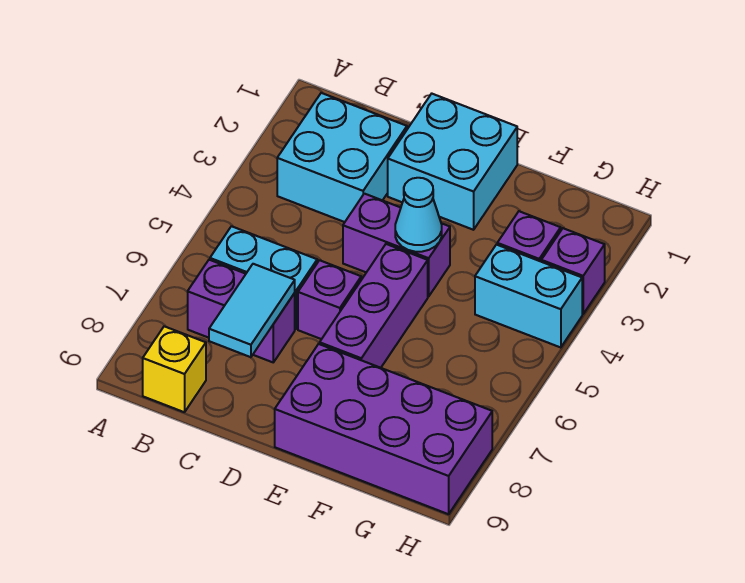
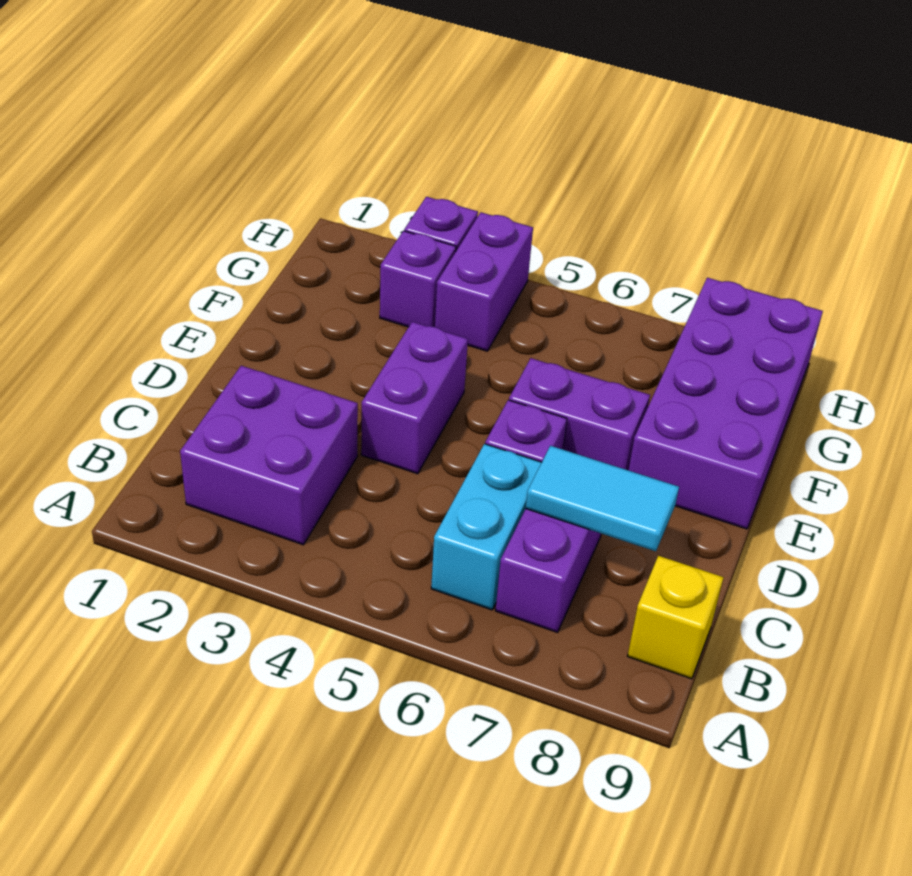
cyan 2x2 brick [277,93,407,222] -> purple 2x2 brick [180,366,358,545]
cyan 2x2 brick [388,94,517,230] -> none
cyan 1x1 cone [395,178,442,252] -> none
purple 1x3 brick [320,244,428,368] -> purple 1x2 brick [509,358,650,470]
cyan 1x2 brick [475,245,582,348] -> purple 1x2 brick [435,212,533,351]

